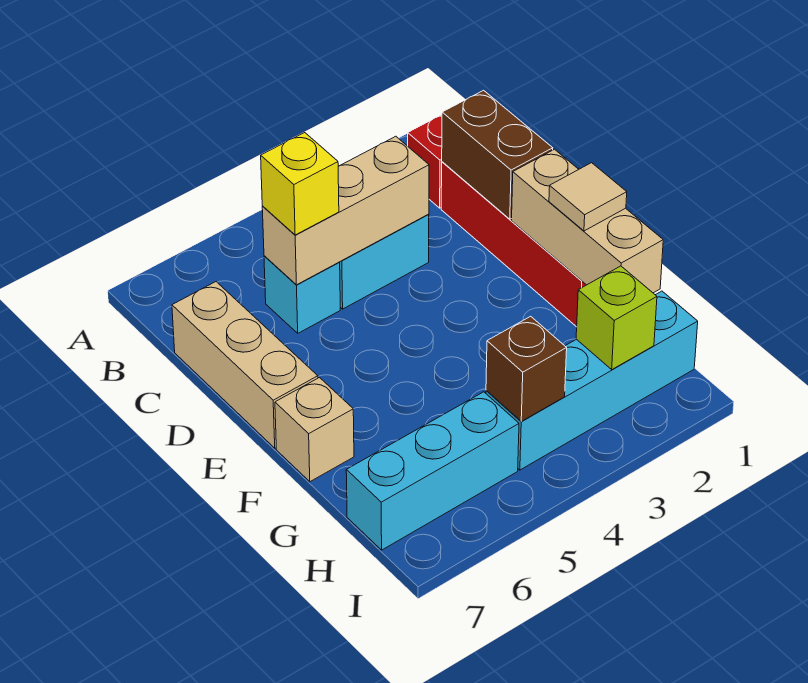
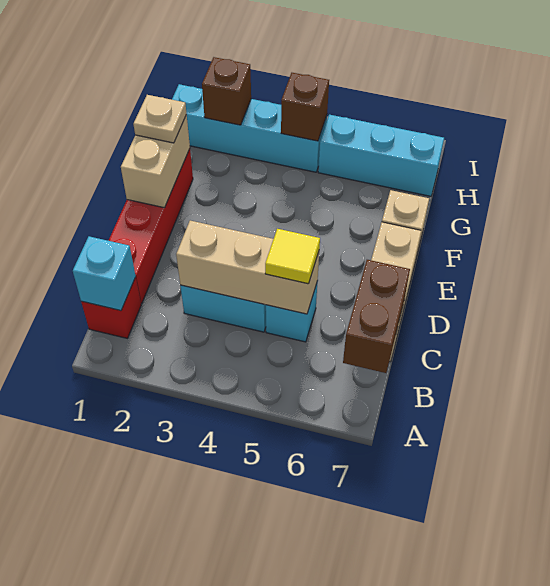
none -> cyan 1x1 brick [73,236,136,311]
brown 1x2 brick [442,90,553,219] -> brown 1x2 brick moved to [343,260,410,373]
yellow 1x1 brick [261,133,339,235] -> yellow 1x1 tile [265,229,320,284]
tan 1x3 brick [512,149,663,293] -> tan 1x2 brick [121,114,190,208]
tan 1x1 tile [549,163,627,231] -> tan 1x1 plate [133,95,186,143]
lime 1x1 brick [576,266,657,370] -> brown 1x1 brick [202,57,251,125]

